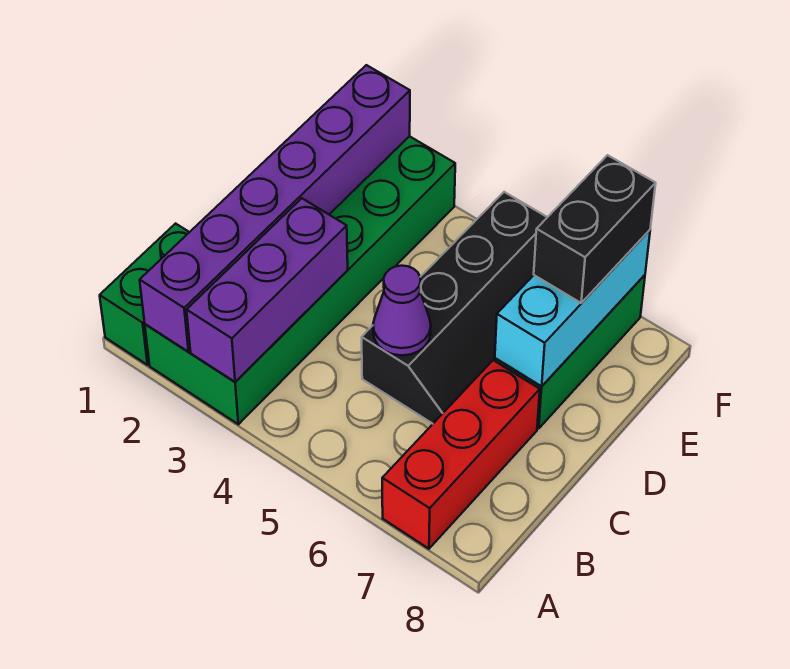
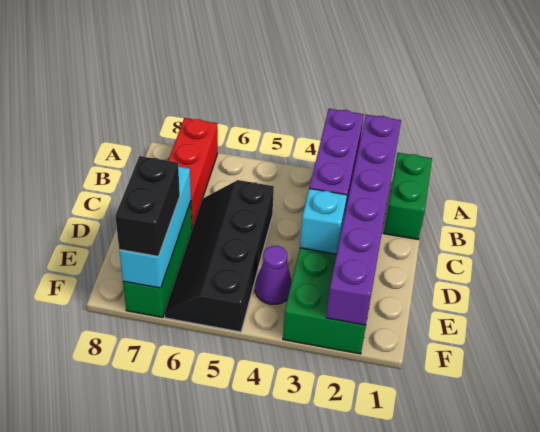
purple 1x1 cone [373,266,431,355] -> purple 1x1 cone moved to [255,246,292,304]
none -> cyan 1x1 brick [300,188,347,254]

